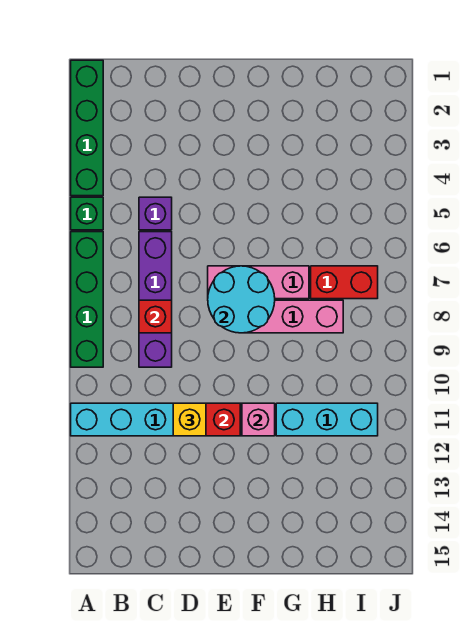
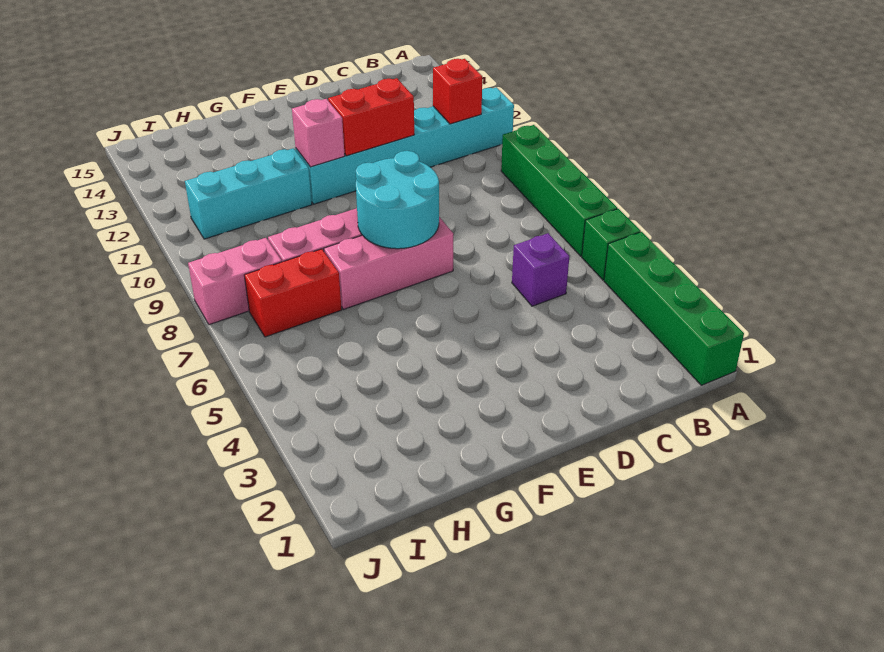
purple 1x4 brick [139,232,172,367] -> none
red 1x1 brick [139,300,172,333] -> red 1x1 brick moved to [433,59,482,124]
yellow 1x1 brick [173,403,206,436] -> none
none -> pink 1x2 brick [188,238,282,325]

